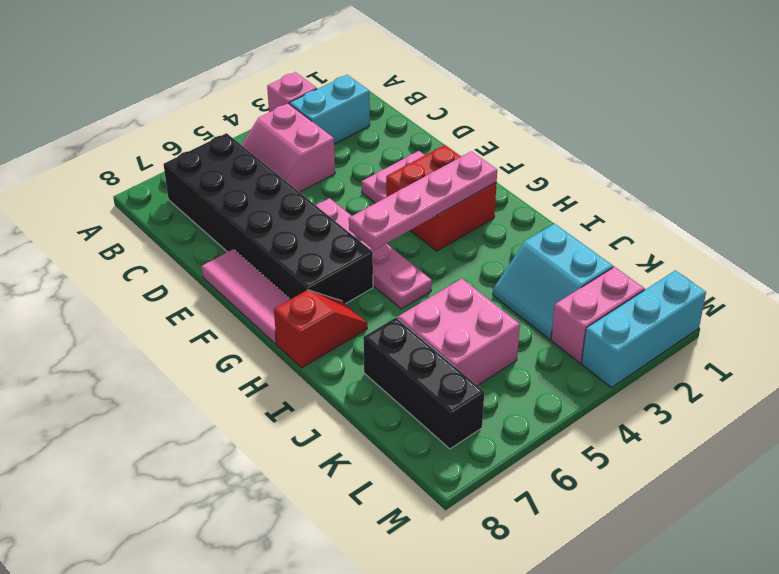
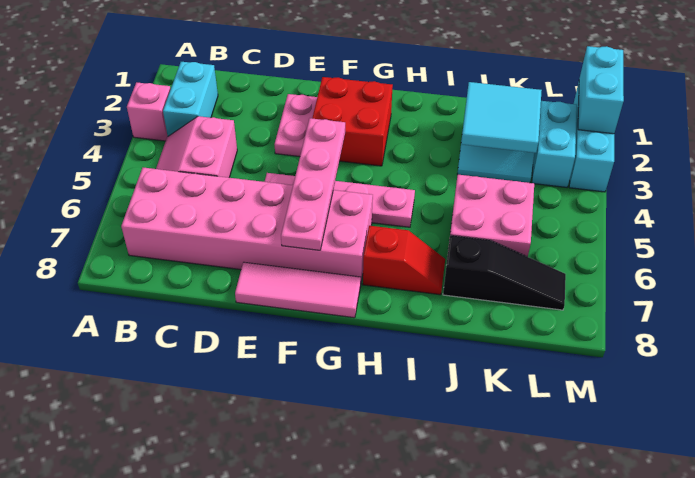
pink 2x2 slope [242,103,335,192] -> pink 2x2 slope turned to [156,116,237,178]
black 2x6 brick [164,133,373,304] -> pink 2x6 brick [121,168,373,281]
pink 1x4 plate [349,151,497,250] -> pink 1x4 plate moved to [281,118,345,250]
red 1x2 slope [274,290,367,368] -> red 1x2 slope turned to [363,226,445,295]
none -> cyan 2x2 tile [461,82,542,153]
black 1x3 brick [363,318,484,449] -> black 1x3 slope [443,235,566,310]
pink 1x2 brick [551,267,644,363] -> cyan 1x2 brick [532,101,577,187]
none -> cyan 1x2 brick [578,46,624,134]

